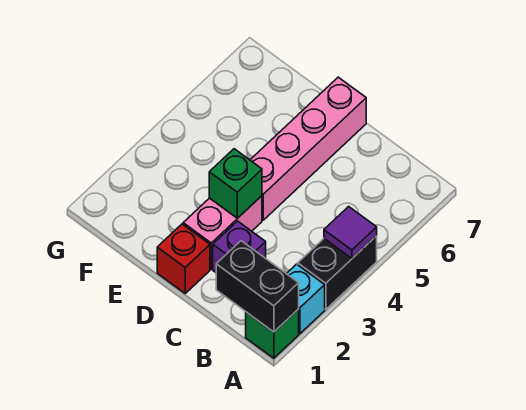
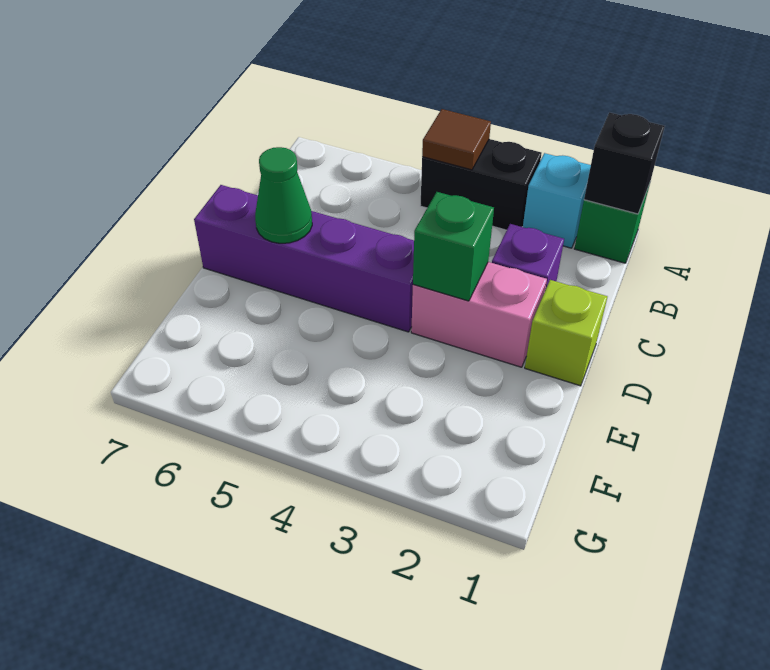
black 1x2 brick [216,241,299,332] -> black 1x1 brick [584,112,665,214]
purple 1x1 tile [324,207,377,258] -> brown 1x1 tile [422,109,491,170]
red 1x1 brick [157,224,210,293] -> lime 1x1 brick [525,280,607,386]
pink 1x4 brick [250,77,366,220] -> purple 1x4 brick [194,185,414,332]
none -> green 1x1 cone [255,147,312,243]

